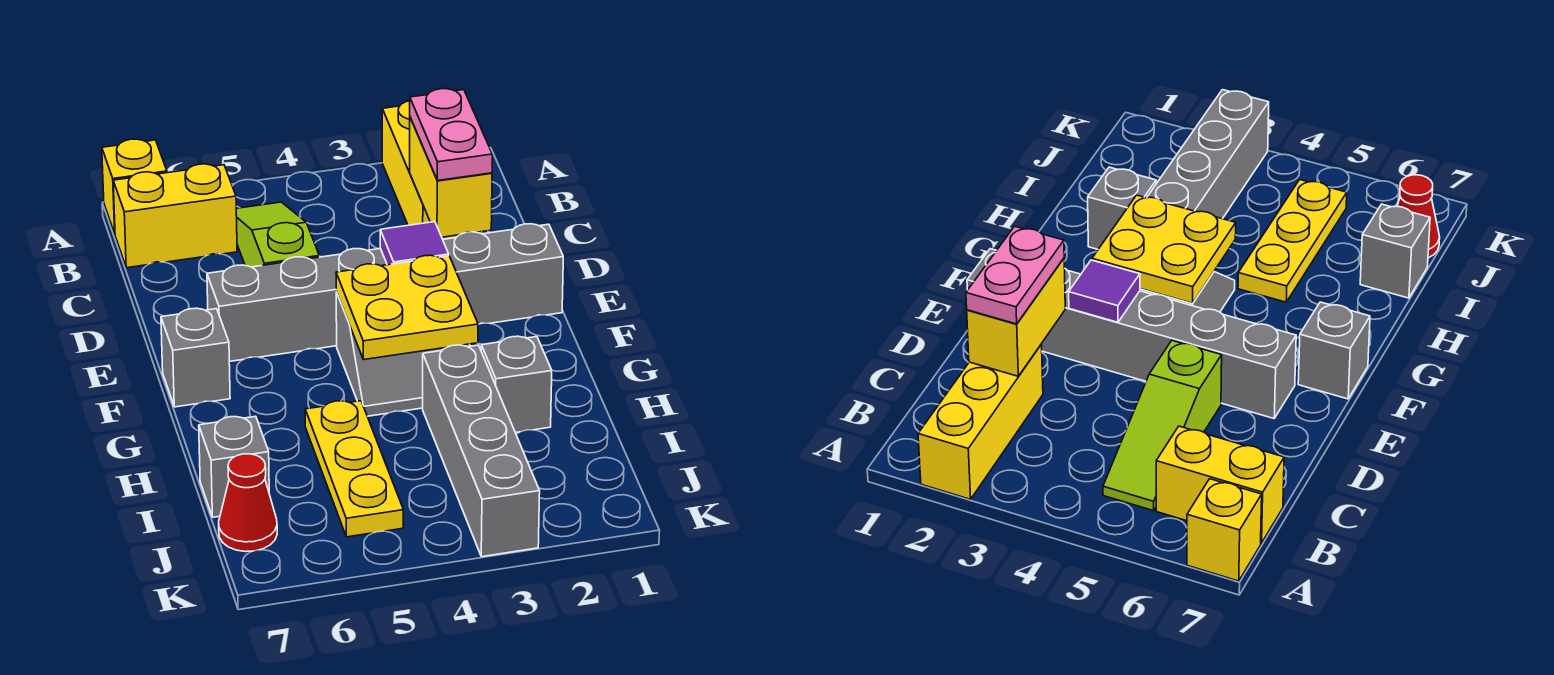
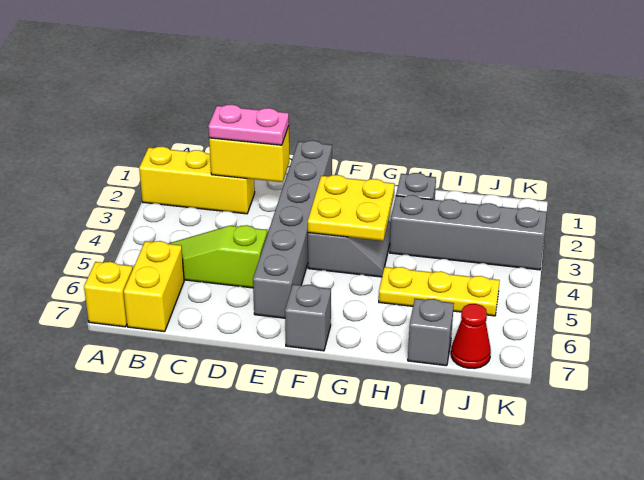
purple 1x1 tile [380,222,449,265] -> none

